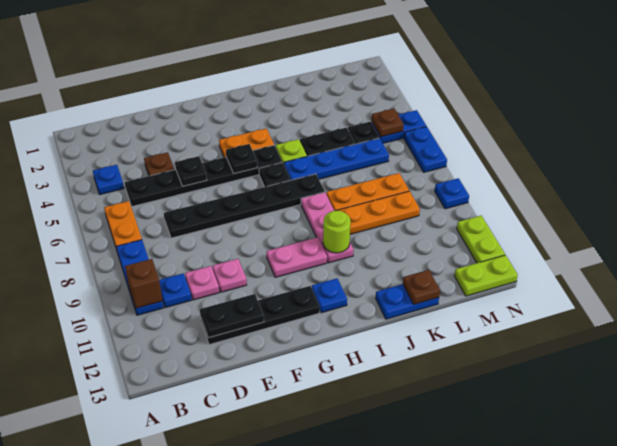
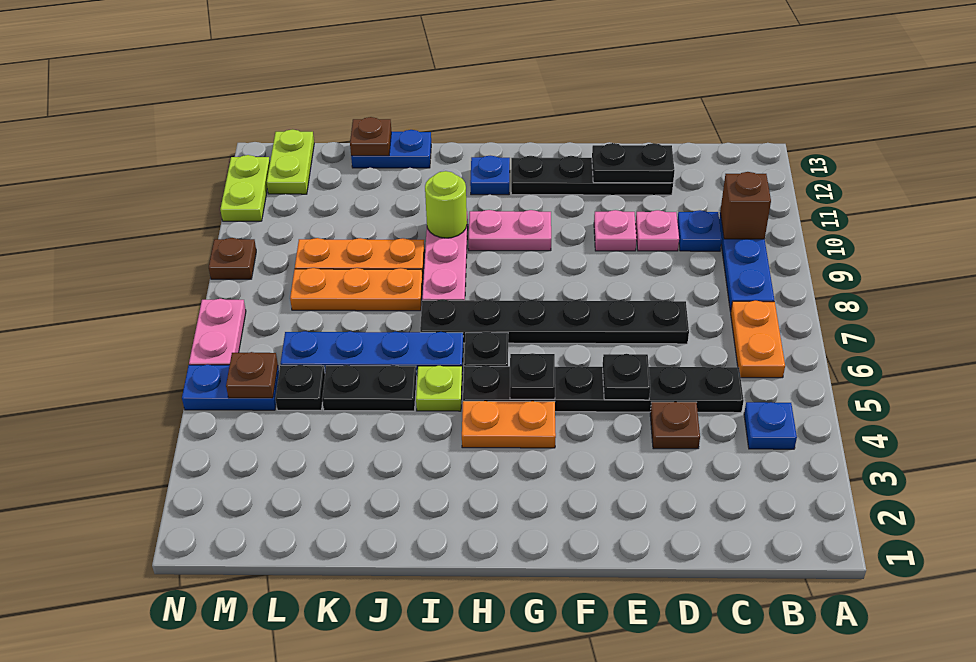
lime 1x2 plate [454,255,518,296] -> lime 1x2 plate turned to [267,130,314,194]
blue 1x2 plate [404,126,447,172] -> pink 1x2 plate [189,299,246,365]
blue 1x1 plate [435,178,469,209] -> brown 1x1 plate [209,238,256,279]

